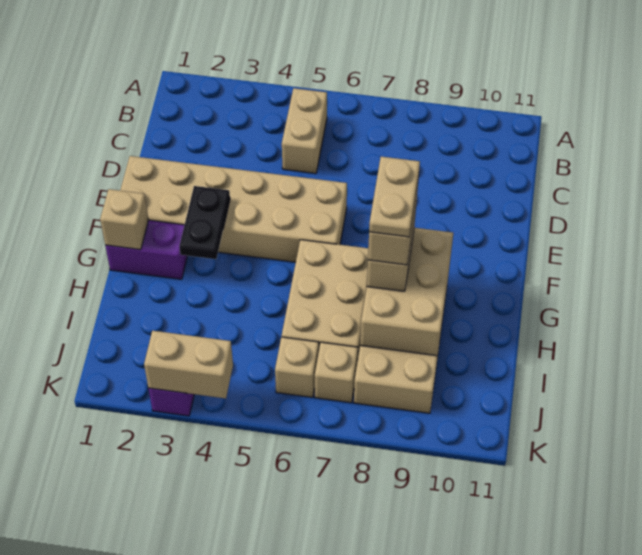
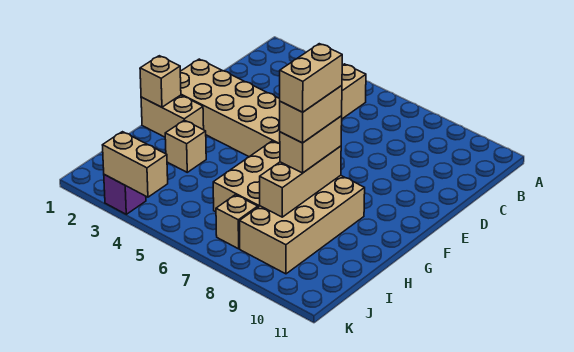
black 1x2 plate [179,186,230,259] -> none
purple 1x2 brick [105,220,187,279] -> tan 1x2 brick [141,95,204,137]
tan 2x3 brick [360,228,453,356] -> tan 1x3 brick [260,146,341,217]
tan 1x2 plate [369,157,420,237] -> tan 1x2 brick [280,44,342,112]
tan 1x1 brick [275,337,319,398] -> tan 1x1 brick moved to [165,120,206,172]

